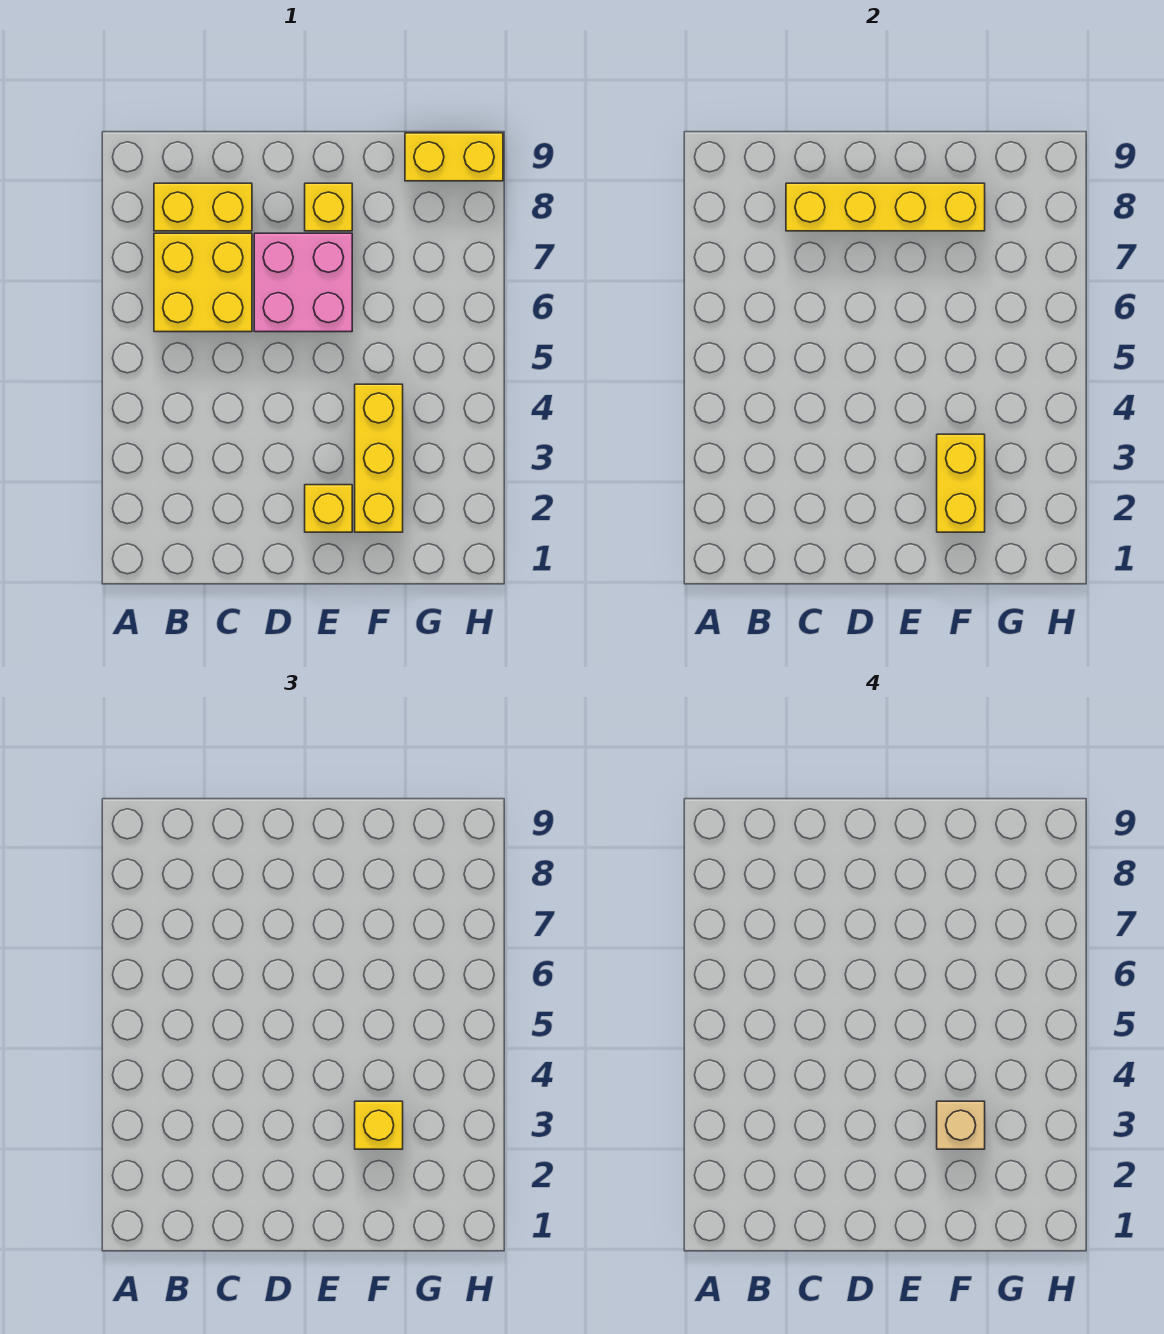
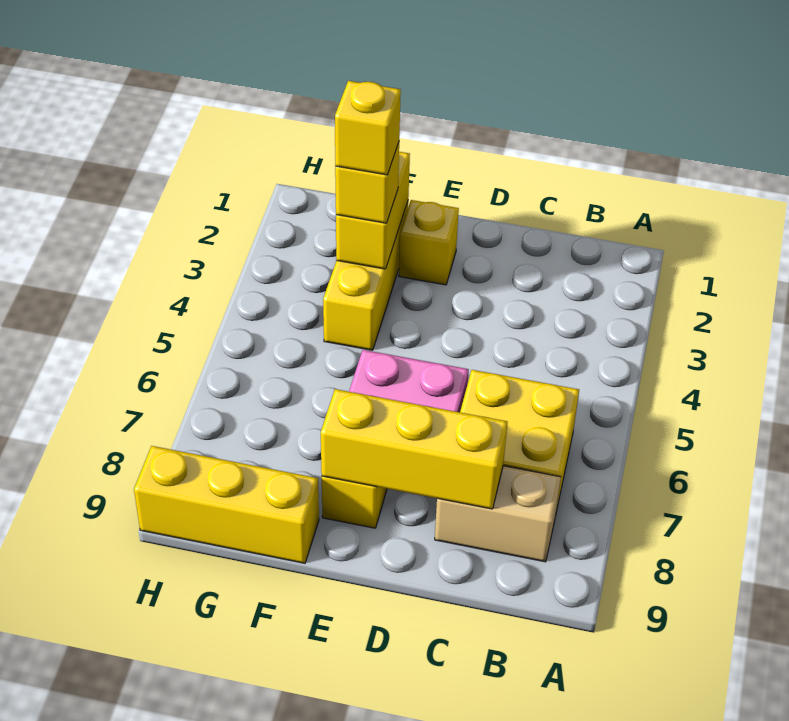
yellow 1x2 brick [154,183,252,231] -> tan 1x2 brick [435,466,561,562]
yellow 1x4 brick [786,183,985,231] -> yellow 1x3 brick [321,389,508,509]
tan 1x1 brick [937,1101,985,1149] -> yellow 1x1 brick [335,81,401,175]
yellow 1x2 brick [405,133,503,181] -> yellow 1x3 brick [134,446,319,563]

